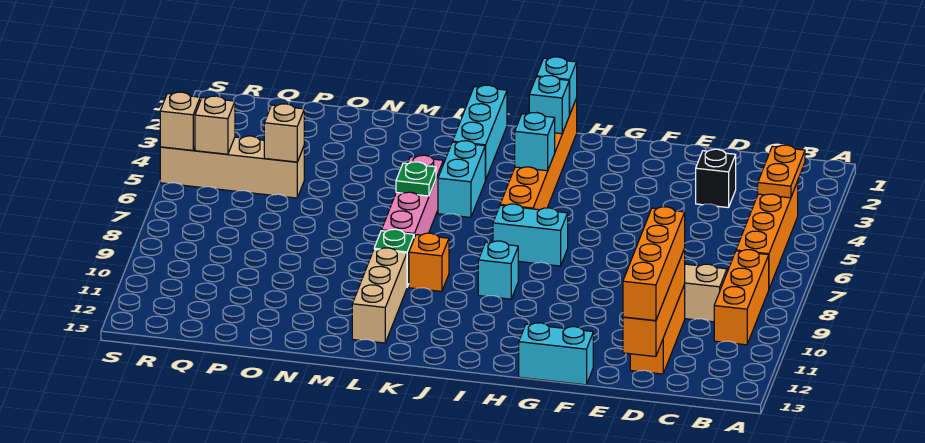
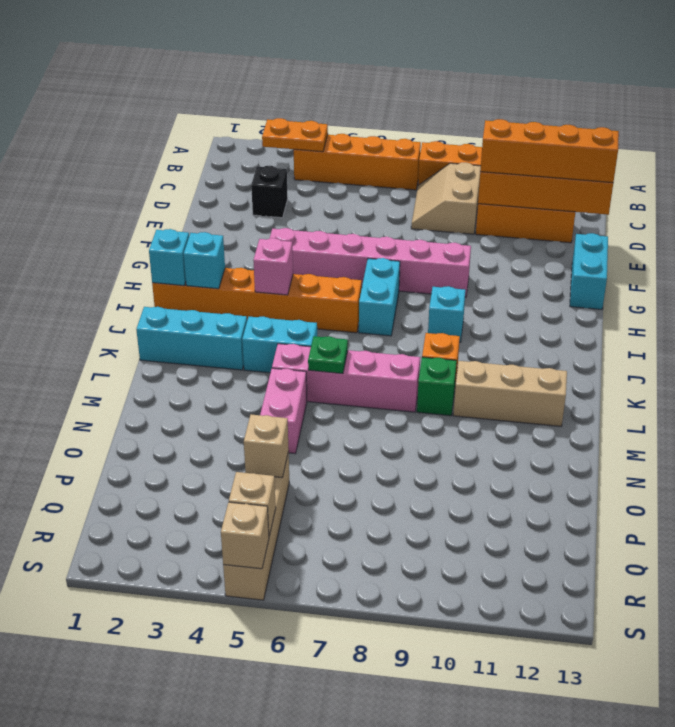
none -> pink 1x6 brick [270,228,471,297]
cyan 1x1 brick [515,113,555,171] -> pink 1x1 brick [253,238,293,295]
none -> pink 1x2 brick [260,368,307,454]

